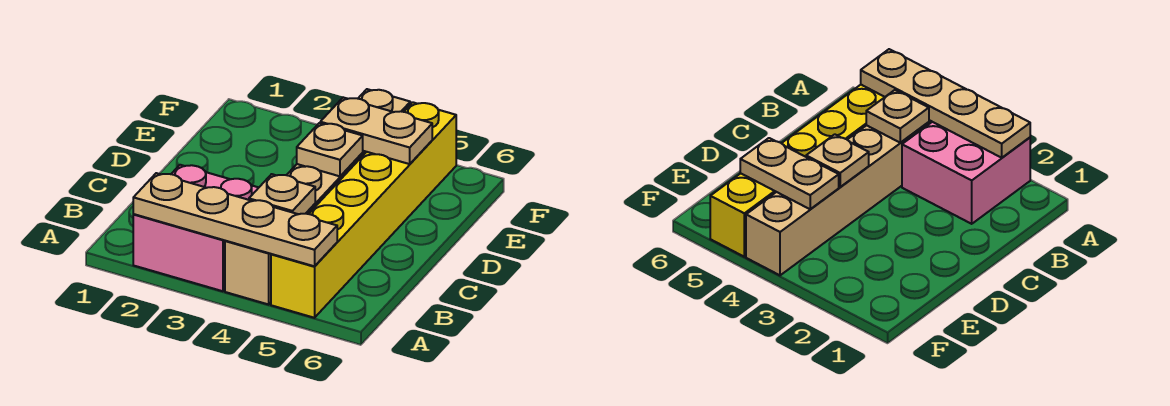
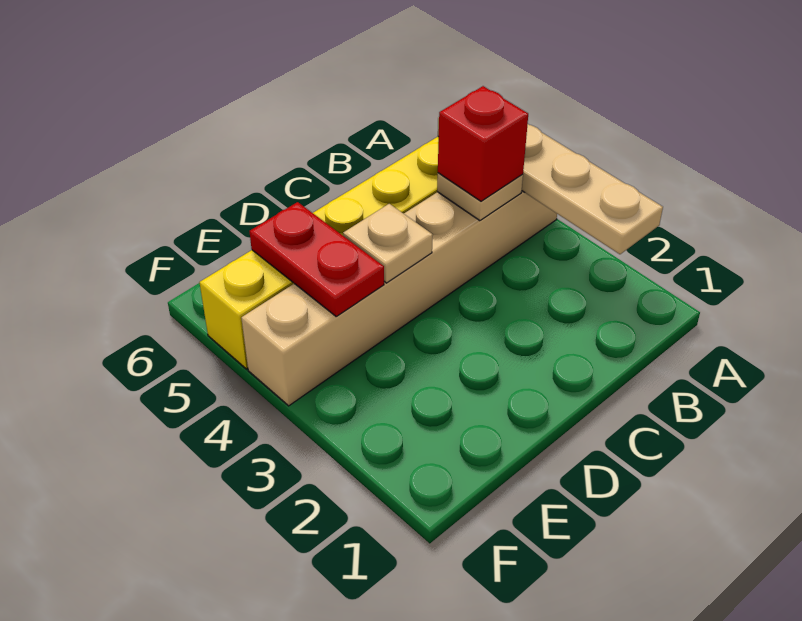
pink 2x2 brick [133,165,259,291] -> none
none -> red 1x1 brick [438,86,528,201]
tan 1x2 plate [320,98,432,164] -> red 1x2 plate [249,202,384,316]

